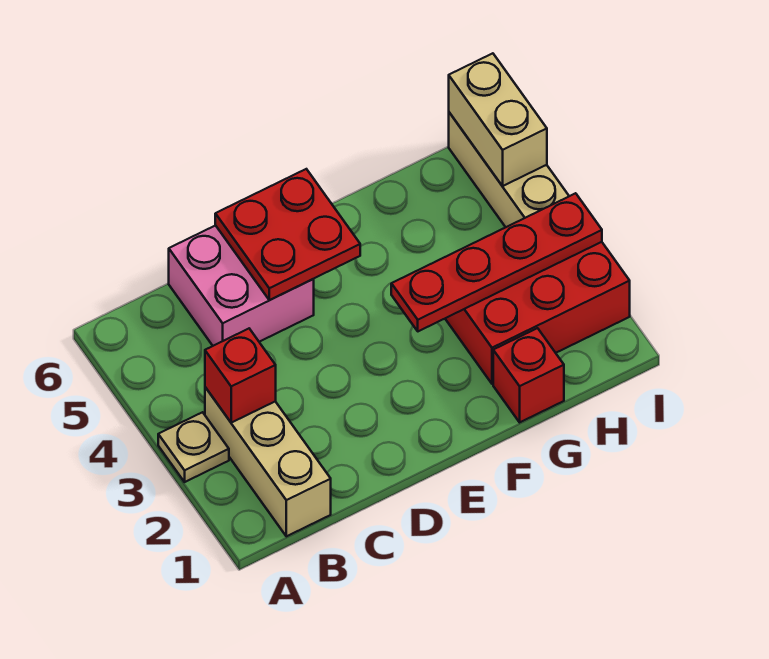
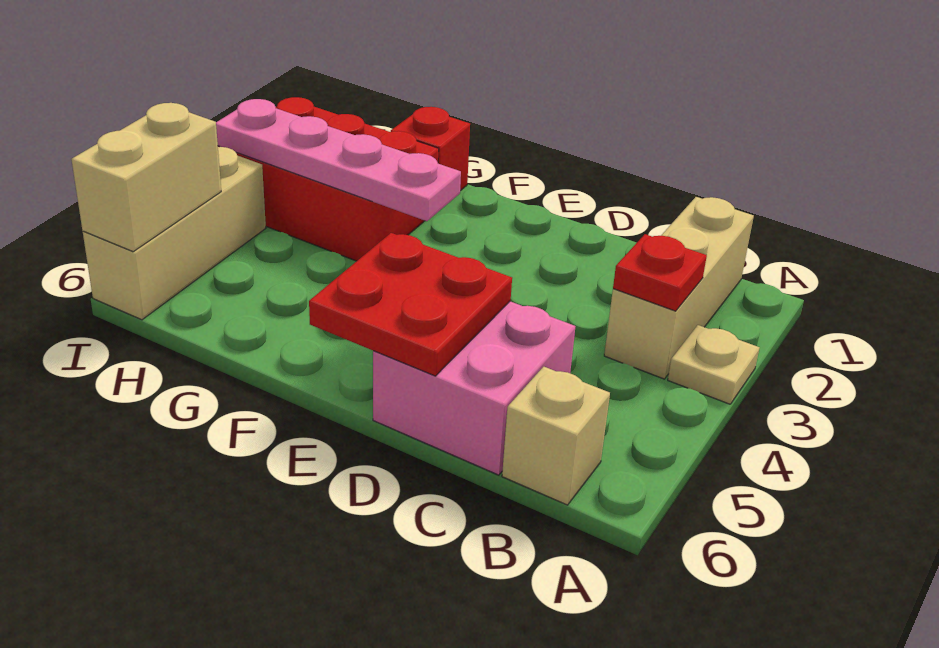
red 1x1 brick [205,329,276,423] -> red 1x1 plate [613,234,707,311]
none -> tan 1x1 brick [502,367,610,505]
red 1x4 plate [391,193,602,331] -> pink 1x4 plate [216,99,461,221]

